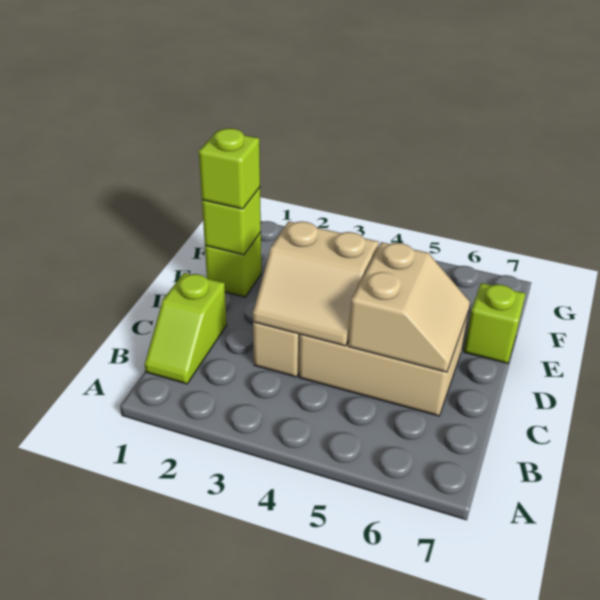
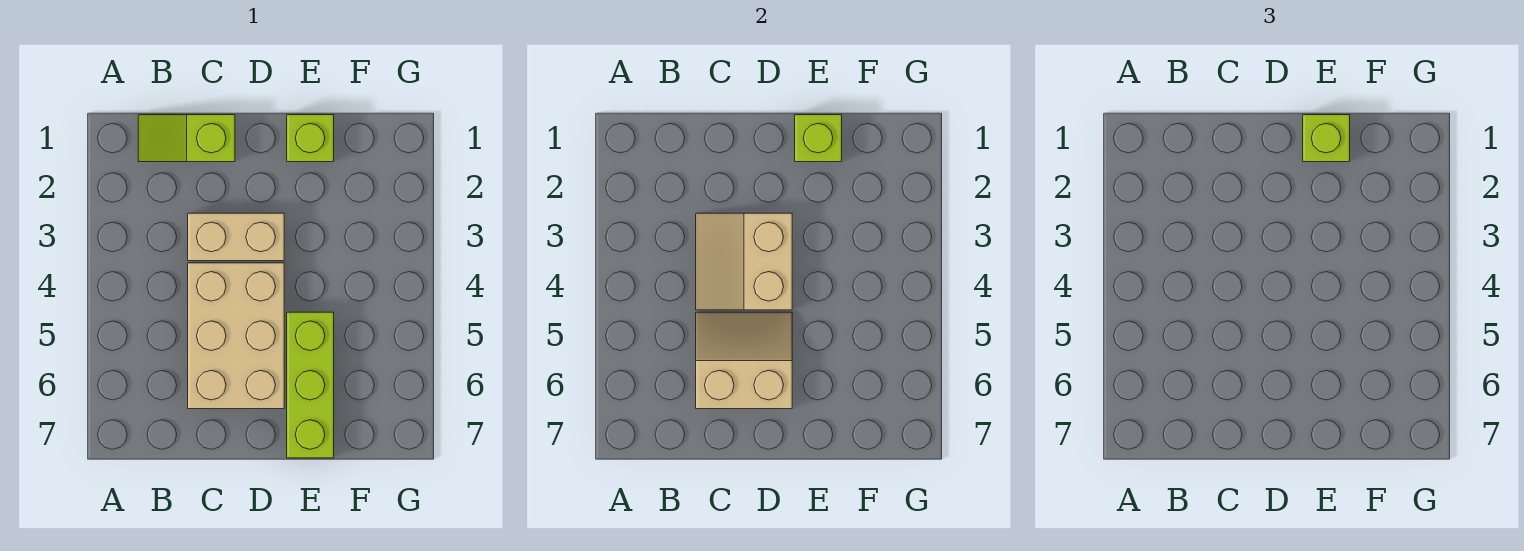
tan 2x2 slope [348,242,470,372] -> tan 2x2 slope turned to [696,312,792,409]
lime 1x1 brick [464,283,526,363] -> lime 1x3 brick [287,312,334,458]

